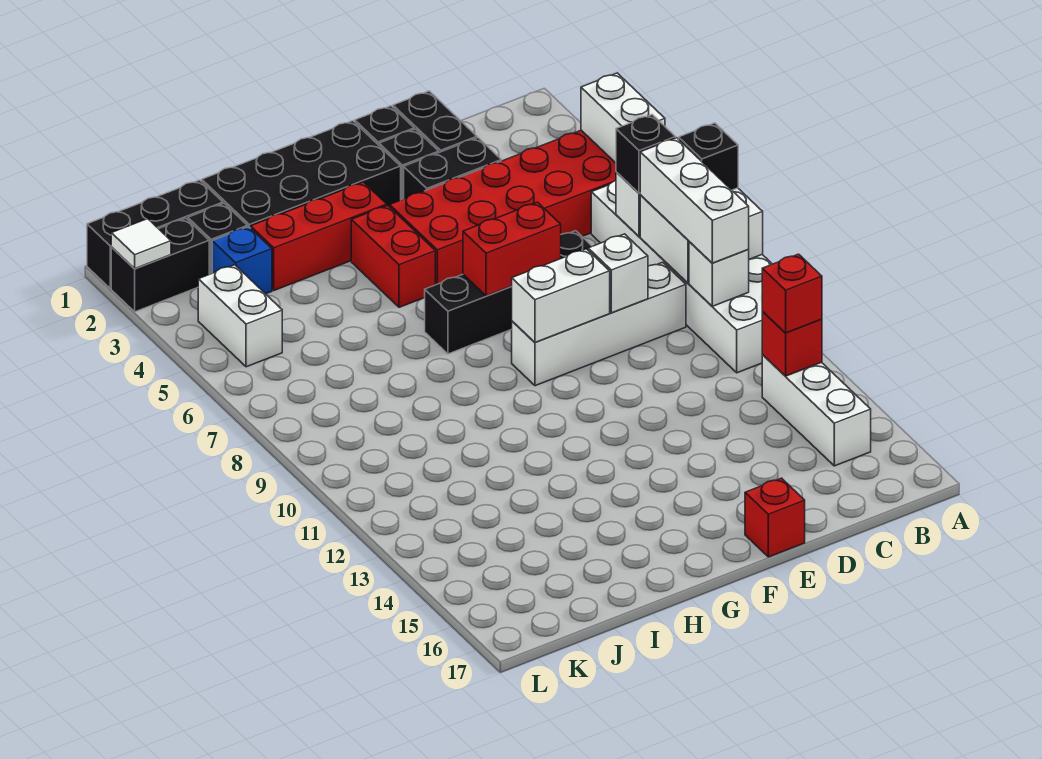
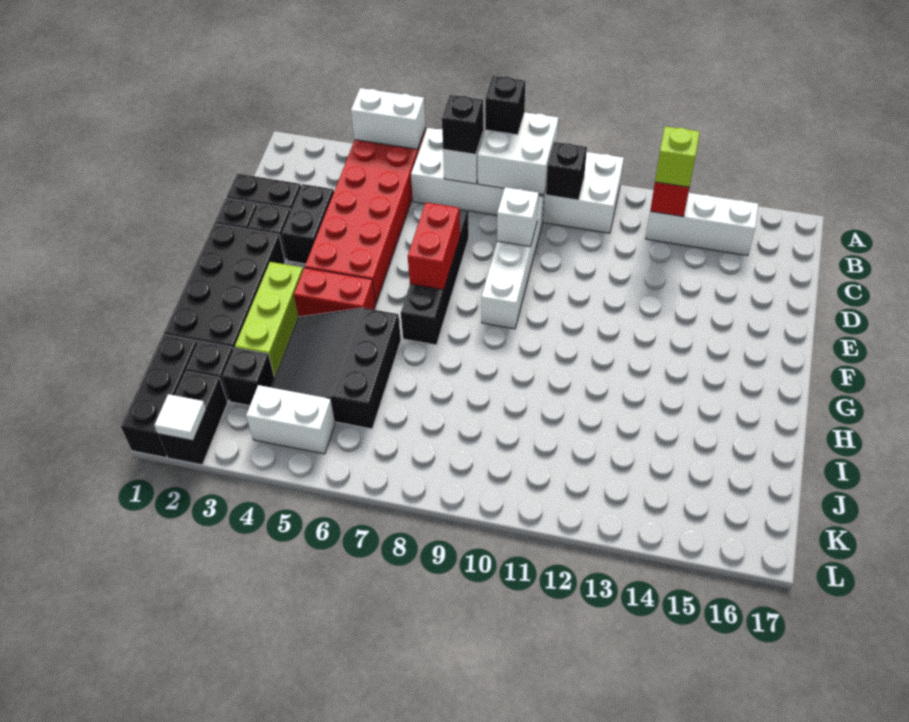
white 1x3 brick [640,138,749,263] -> none
white 1x1 brick [689,242,749,306] -> black 1x1 brick [546,142,587,200]
red 1x1 brick [762,254,822,333] -> lime 1x1 brick [655,126,700,187]
white 1x2 brick [511,249,610,342] -> none
red 1x1 brick [745,478,805,557] -> none
red 1x3 brick [251,182,387,290] -> lime 1x3 brick [235,262,303,377]
none -> black 3x3 slope [271,308,401,429]
blue 1x1 brick [212,227,272,294] -> black 1x1 brick [222,348,274,406]

